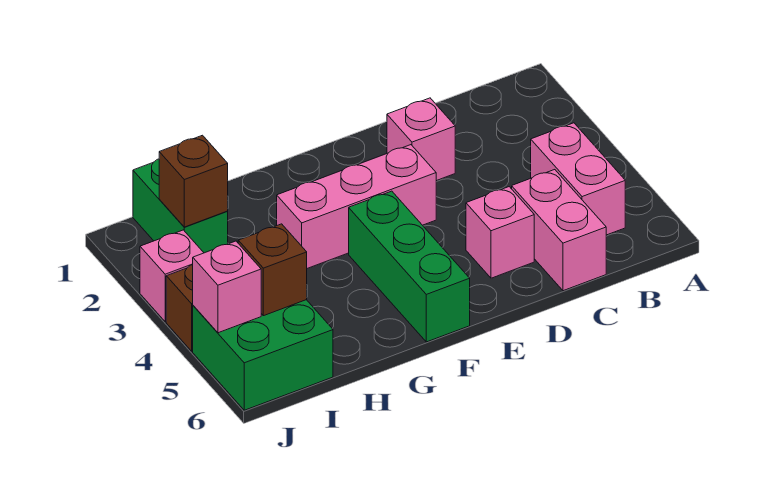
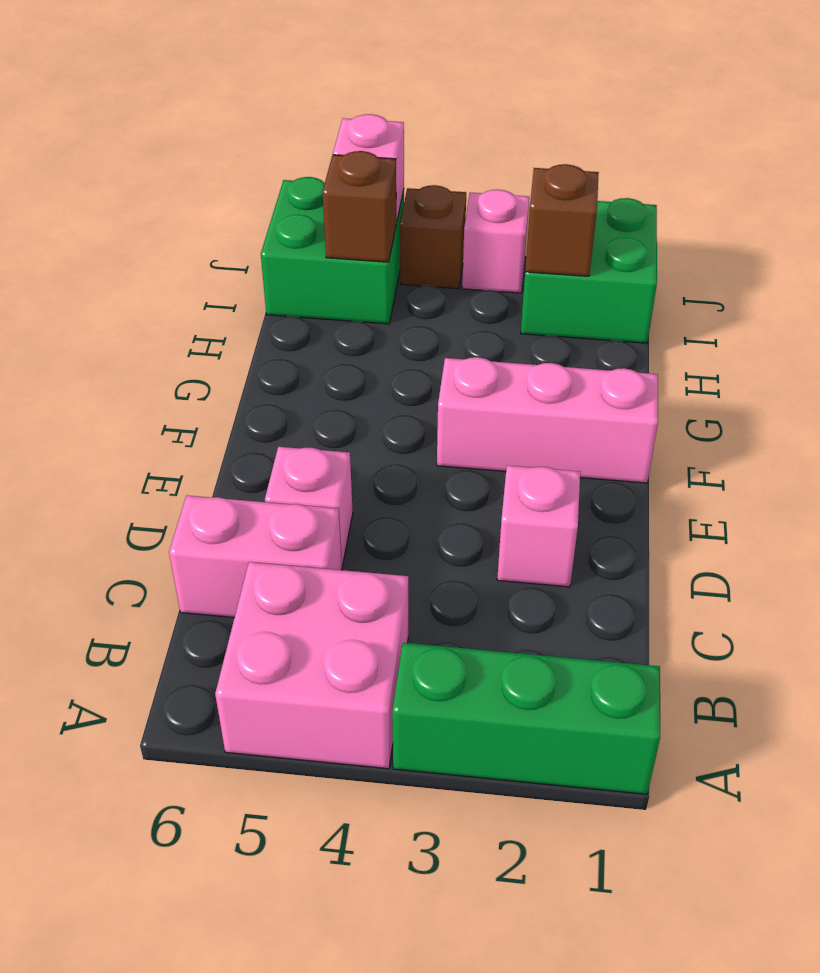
pink 1x2 brick [531,123,625,235] -> pink 2x2 brick [215,562,408,769]
pink 1x3 brick [277,145,436,268] -> pink 1x3 brick turned to [437,357,658,483]
green 1x3 brick [349,191,470,342] -> green 1x3 brick moved to [392,643,660,794]
green 1x2 brick [133,159,228,253] -> green 2x2 brick [521,198,657,343]

